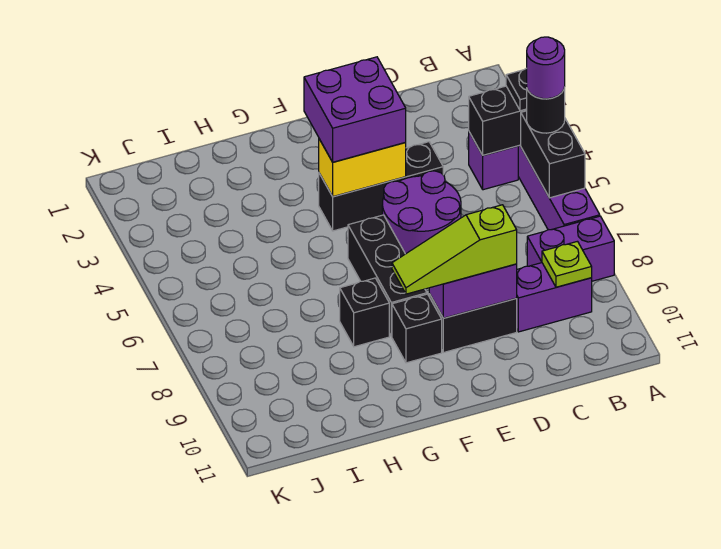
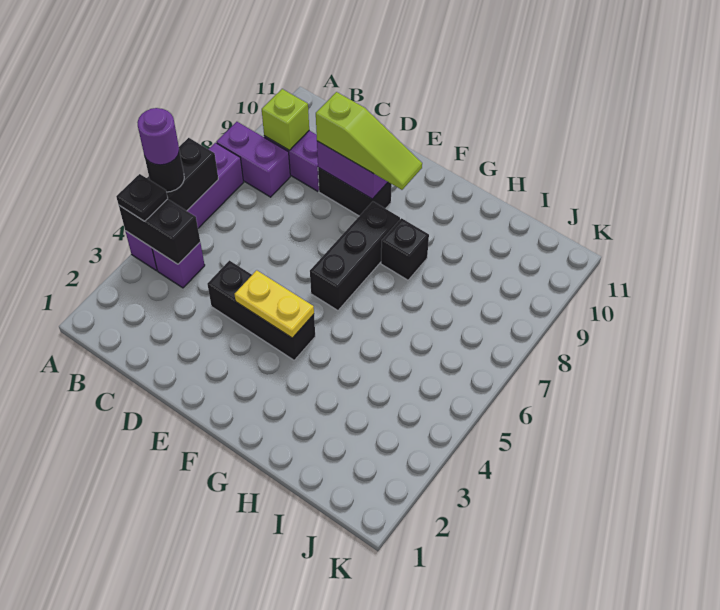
lime 1x1 plate [542,241,592,287] -> lime 1x1 brick [262,89,309,150]
purple 2x2 round brick [382,171,461,254] -> none
purple 2x2 brick [304,57,406,162] -> none
yellow 1x2 brick [319,139,406,197] -> yellow 1x2 plate [235,270,314,338]
black 1x1 brick [392,294,442,363] -> none

